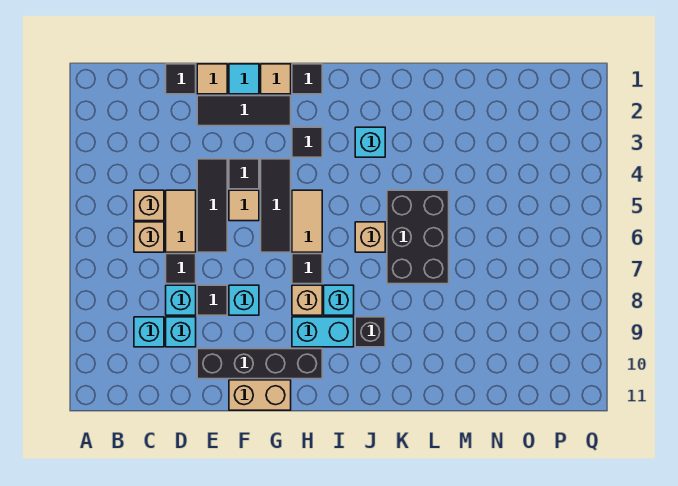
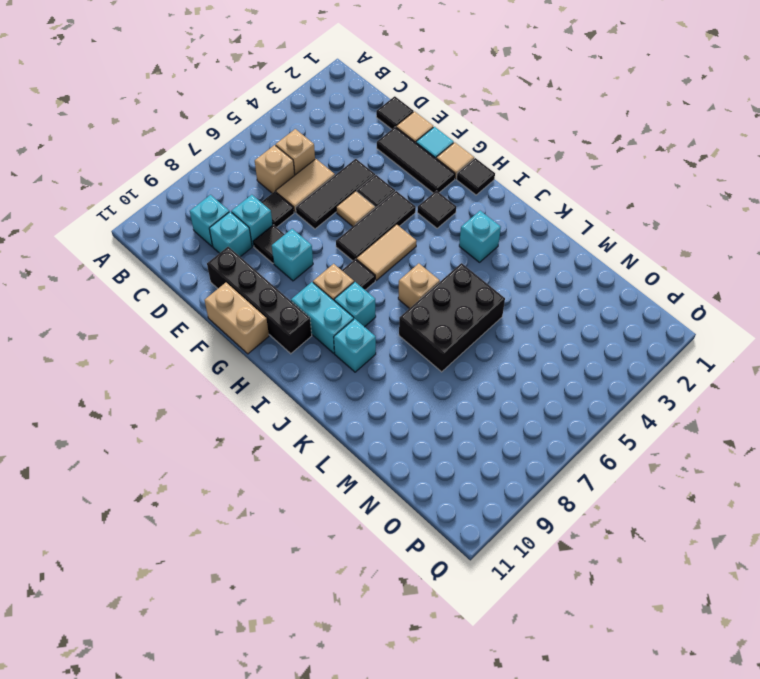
black 1x1 brick [355,317,385,347] -> cyan 1x1 brick [334,319,376,372]

